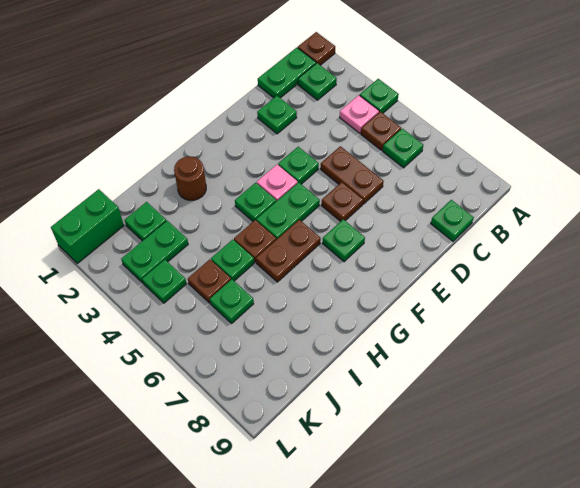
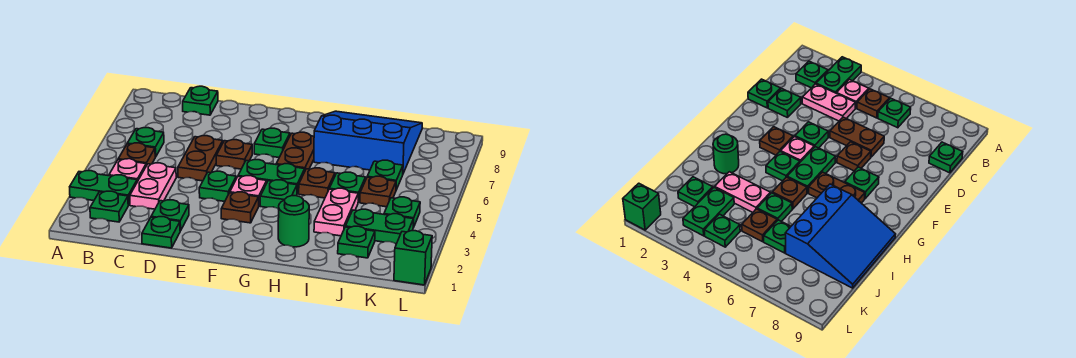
brown 1x1 plate [298,32,335,65] -> brown 1x1 plate moved to [221,192,259,223]
green 1x1 plate [360,79,399,113] -> green 1x1 plate moved to [142,217,180,248]
green 1x2 plate [258,48,316,98] -> green 1x2 plate moved to [70,171,137,205]
none -> pink 1x2 plate [130,163,176,209]
brown 1x2 plate [256,220,321,282] -> brown 1x2 plate turned to [276,132,314,170]
brown 1x1 round brick [174,157,206,200] -> green 1x1 round brick [278,196,309,247]
none -> blue 3x3 slope [314,111,422,173]
none -> pink 1x2 plate [314,188,358,236]
green 1x2 brick [51,189,124,263] -> green 1x1 brick [394,231,432,285]

